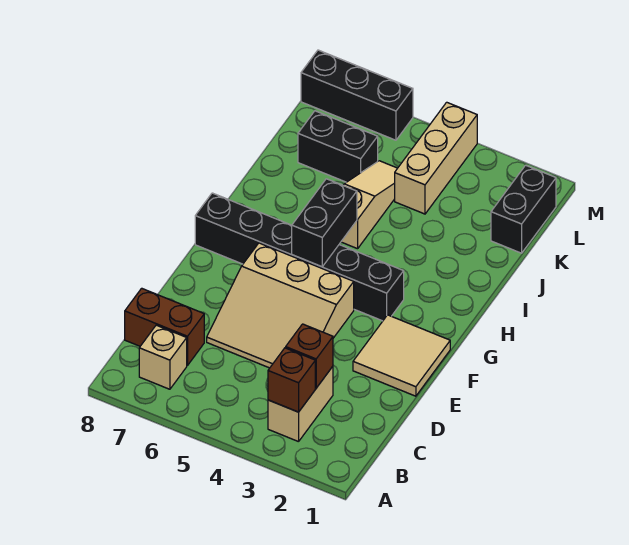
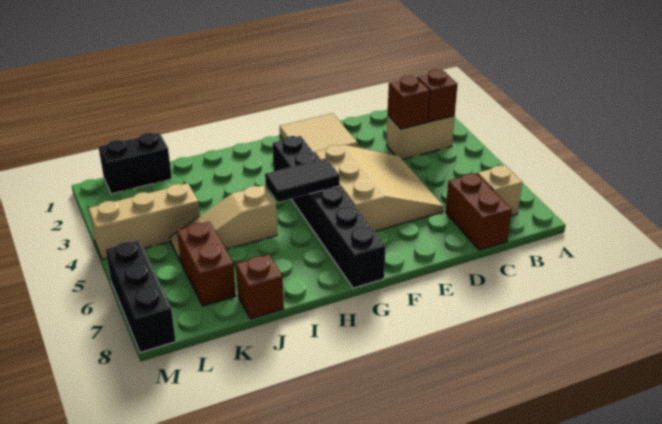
black 1x2 brick [292,179,357,267] -> black 1x2 tile [265,158,340,202]
none -> brown 1x1 brick [236,254,284,319]
black 1x2 brick [298,111,378,182] -> brown 1x2 brick [177,222,236,306]

